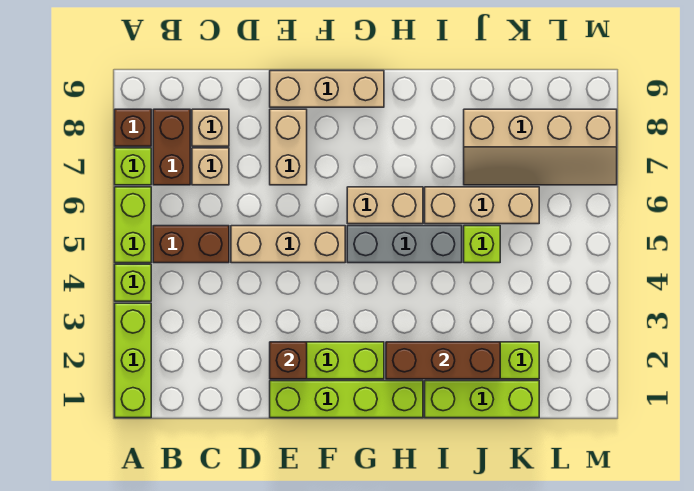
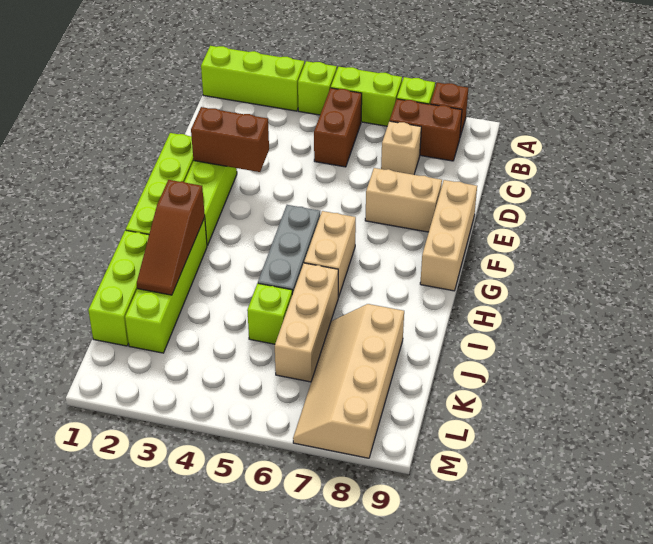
tan 1x1 brick [192,109,229,146] -> none
tan 1x3 brick [231,226,345,263] -> none
brown 1x1 brick [270,342,307,379] -> brown 1x2 brick [191,107,269,172]
brown 1x3 brick [386,342,500,379] -> brown 1x3 slope [137,180,205,295]

